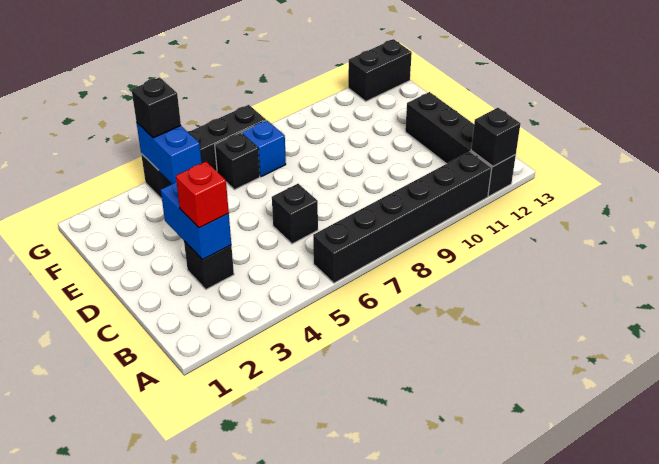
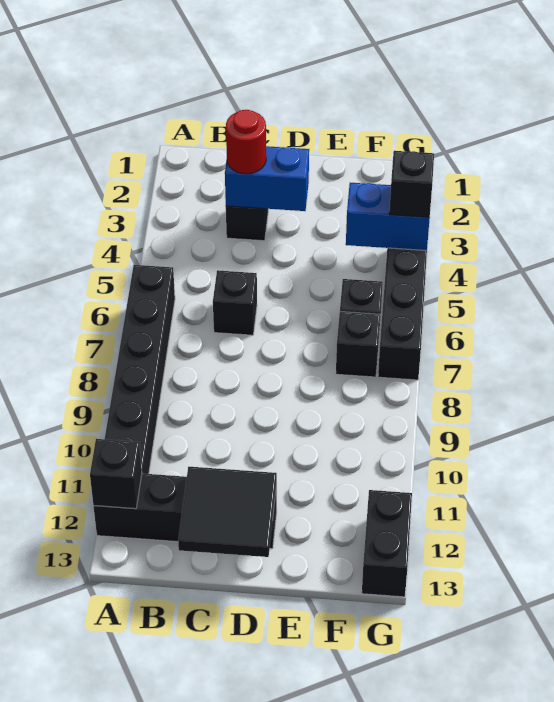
red 1x1 brick [176,162,229,228] -> red 1x1 round brick [226,110,266,174]
none -> black 2x2 tile [178,467,277,557]
blue 1x1 brick [242,120,286,177] -> black 1x1 brick [336,312,380,377]

